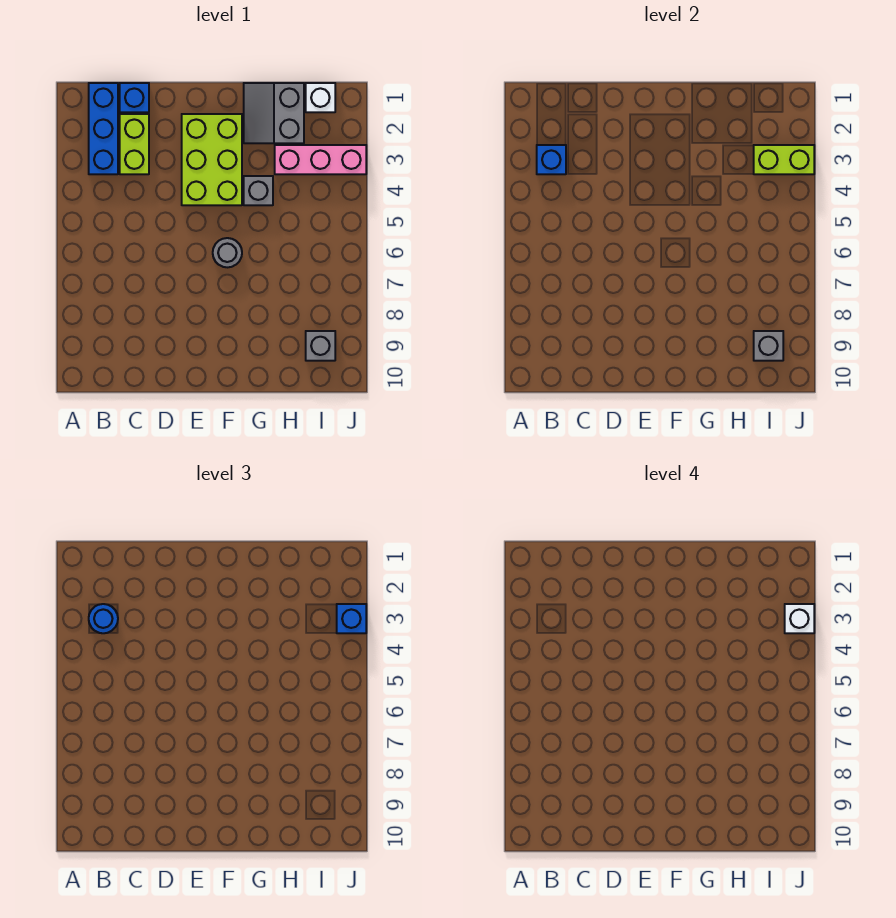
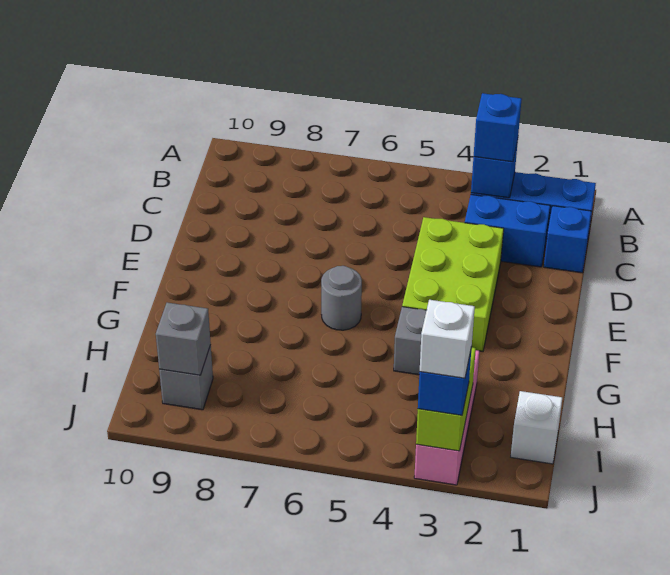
blue 1x1 round brick [89,604,118,633] -> blue 1x1 brick [474,93,522,162]
lime 1x2 brick [120,114,149,174] -> blue 1x2 brick [465,195,550,267]
lime 2x3 brick [182,114,242,205] -> lime 2x3 brick turned to [402,217,504,351]
grey 2x2 slope [244,83,304,143] -> none

